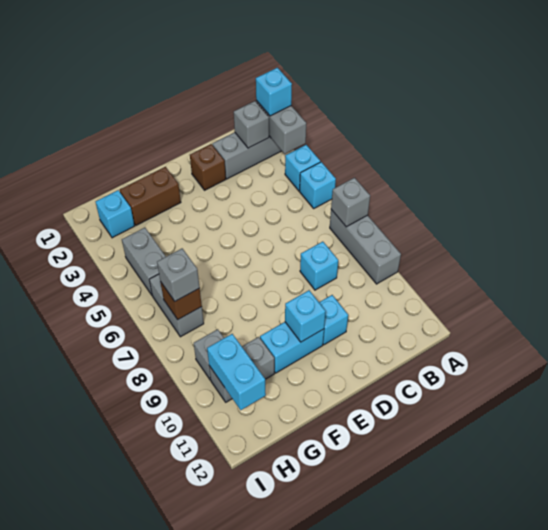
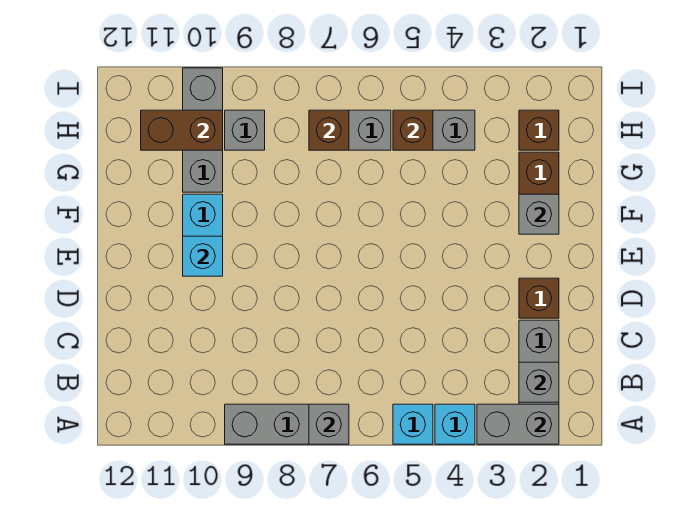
cyan 1x1 brick [256,68,292,116] -> none
cyan 1x1 brick [300,242,338,290] -> none
cyan 1x1 brick [319,295,348,345] -> none
grey 1x2 brick [209,337,274,402] -> grey 1x3 brick [183,68,223,192]
cyan 1x1 brick [96,190,134,238] -> brown 1x1 brick [519,110,559,150]
none -> brown 1x1 brick [393,110,433,150]
grey 1x1 brick [157,249,200,301] -> grey 1x1 brick moved to [519,194,559,234]
cyan 1x2 brick [207,334,266,410] -> brown 1x2 brick [141,110,223,150]

